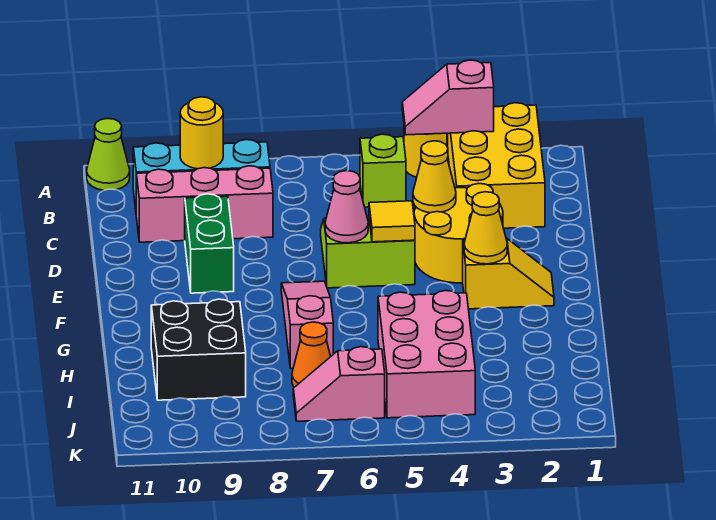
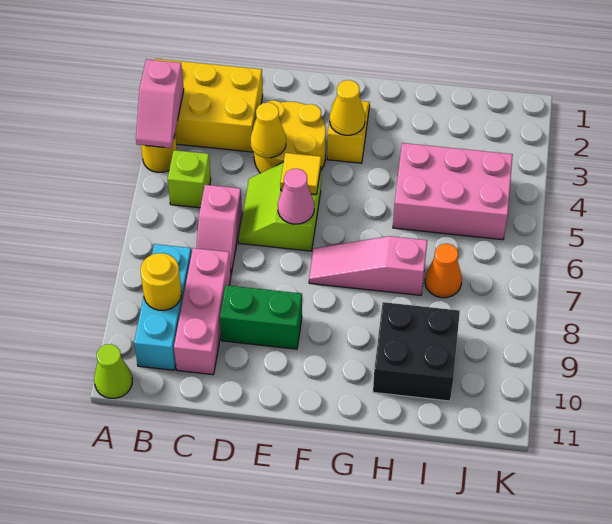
pink 1x2 slope [293,347,385,421] -> pink 1x2 slope moved to [196,185,242,274]

